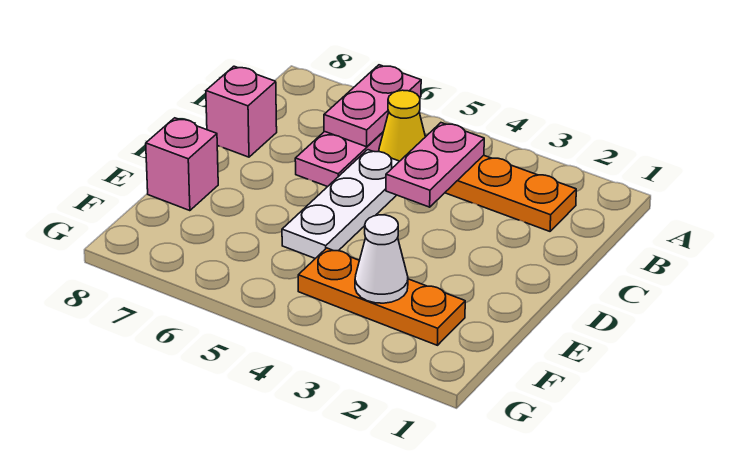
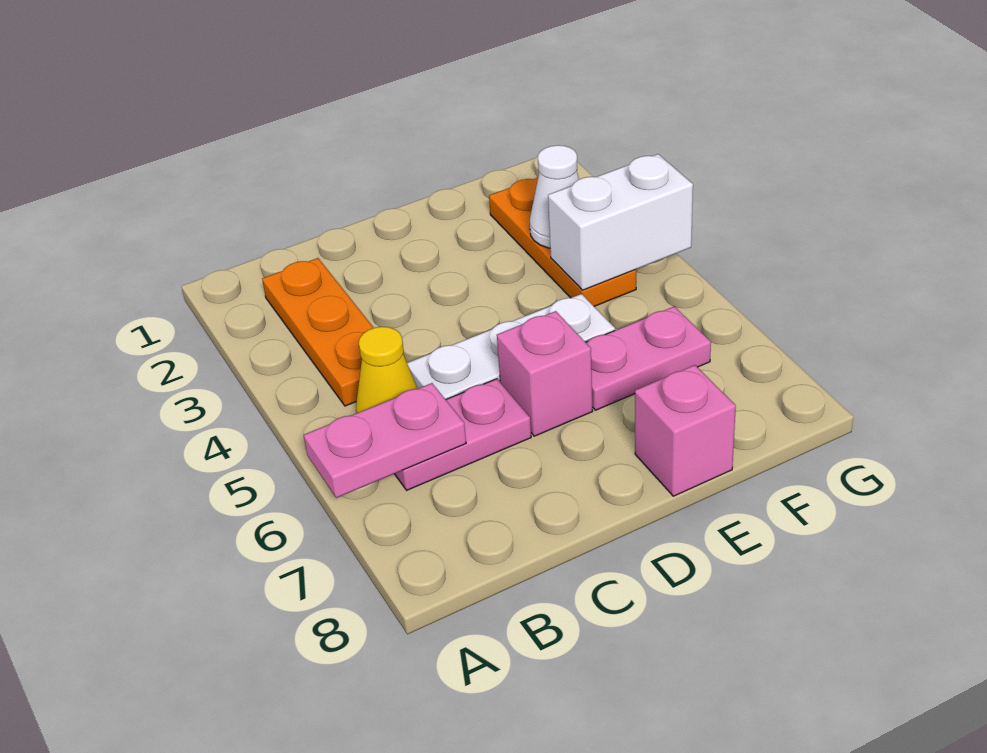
pink 1x2 plate [386,123,484,207] -> pink 1x2 plate moved to [586,307,711,410]
pink 1x1 brick [206,66,277,157] -> pink 1x1 brick moved to [497,311,593,436]
none -> white 1x2 brick [548,154,693,290]

